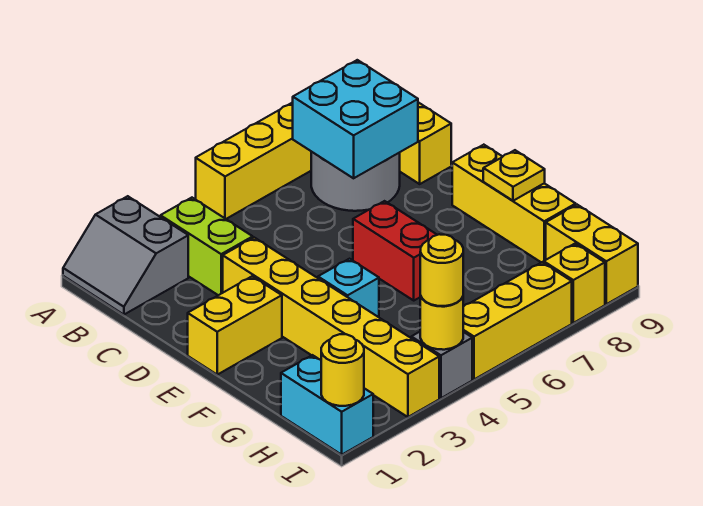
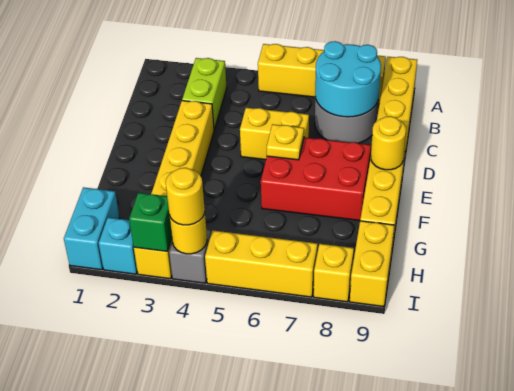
grey 2x2 slope [63,196,188,315] -> none
cyan 2x2 brick [293,60,418,178] -> cyan 2x2 round brick [315,41,381,117]
yellow 1x2 brick [188,276,282,375] -> yellow 1x2 brick moved to [240,108,309,160]
red 1x2 brick [353,201,437,300] -> red 2x3 brick [261,137,371,220]
cyan 1x1 brick [318,259,379,317] -> cyan 1x1 brick moved to [99,217,137,274]
yellow 1x1 plate [483,150,545,201] -> yellow 1x1 plate moved to [267,124,304,160]
yellow 1x1 round brick [321,334,364,406] -> yellow 1x1 round brick moved to [371,116,406,170]
none -> green 1x1 brick [129,193,172,251]

